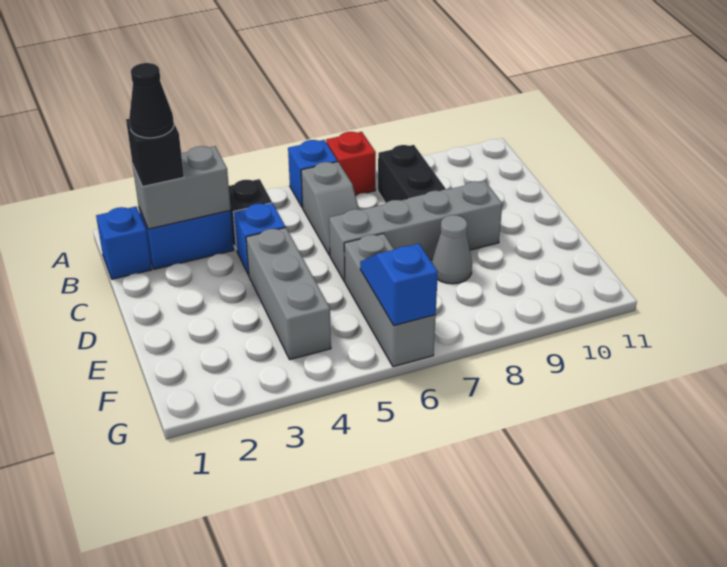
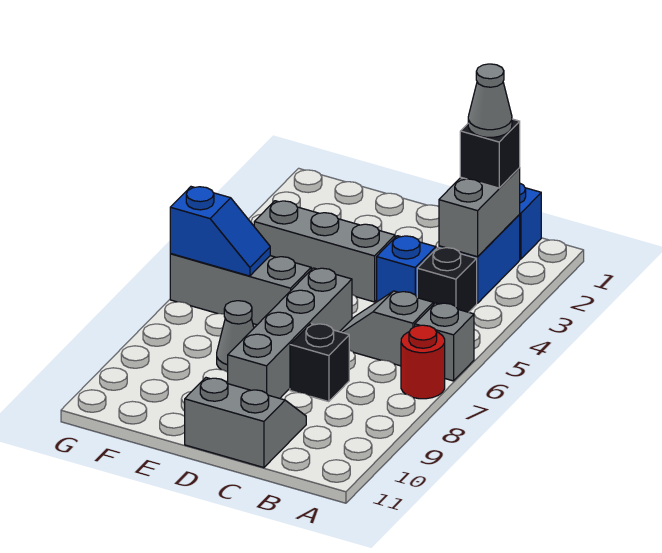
blue 1x1 brick [288,140,338,208] -> grey 1x1 brick [415,303,474,381]
red 1x1 brick [326,132,376,195] -> red 1x1 round brick [401,325,445,399]
black 1x1 cone [129,63,174,138] -> grey 1x1 cone [468,64,512,137]
black 1x2 brick [378,145,446,203] -> black 1x1 brick [290,324,349,402]
none -> grey 2x2 slope [185,378,306,468]

